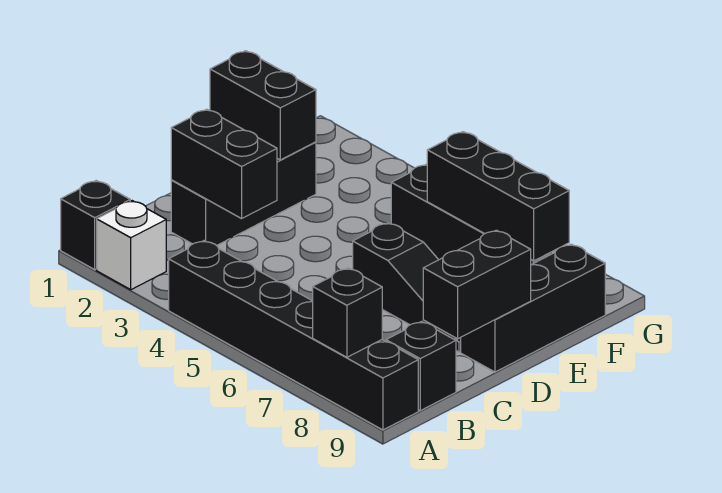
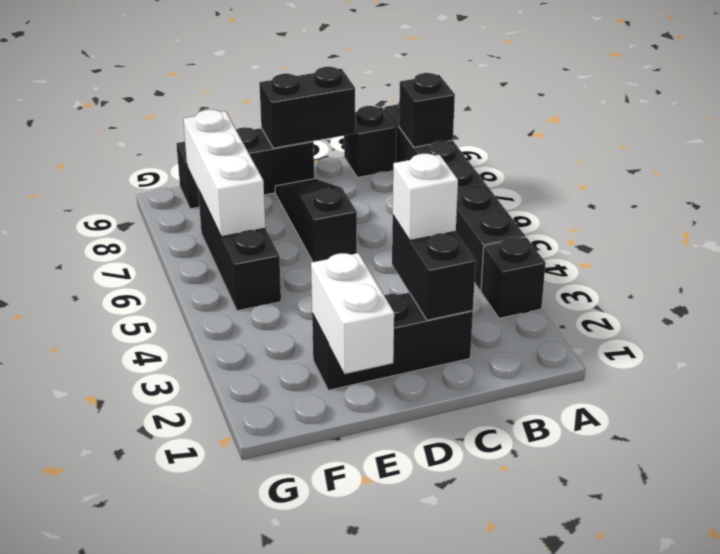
black 1x1 brick [61,181,130,270] -> black 1x1 brick moved to [481,237,546,318]
white 1x1 brick [97,201,166,290] -> white 1x1 brick moved to [393,154,458,241]
black 1x2 brick [210,51,316,160] -> white 1x2 brick [311,253,394,374]
black 1x3 brick [427,132,569,261] -> white 1x3 brick [183,110,266,237]

